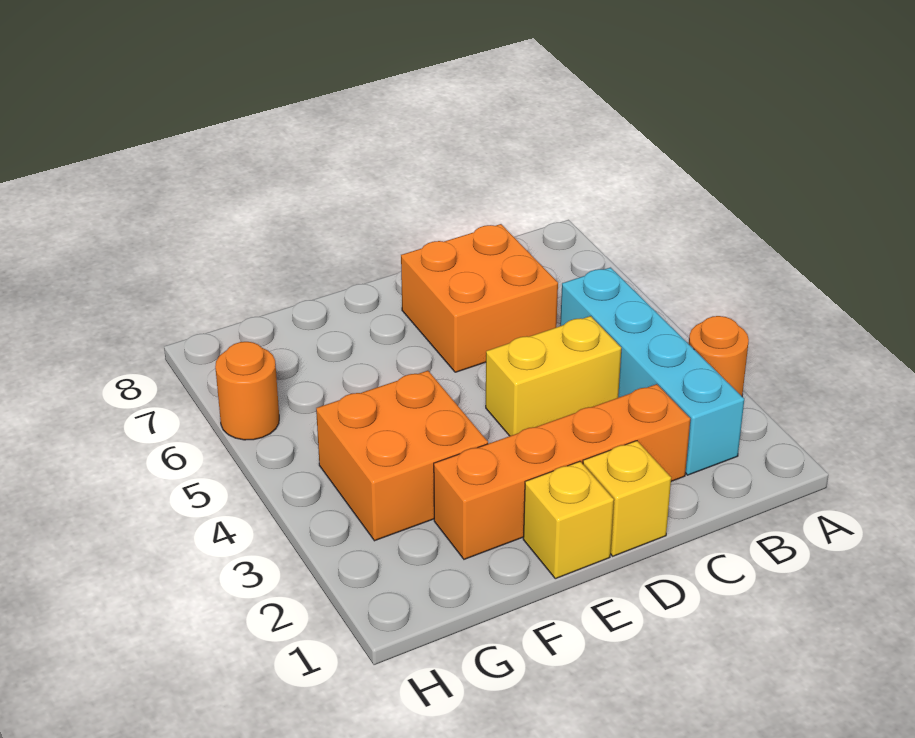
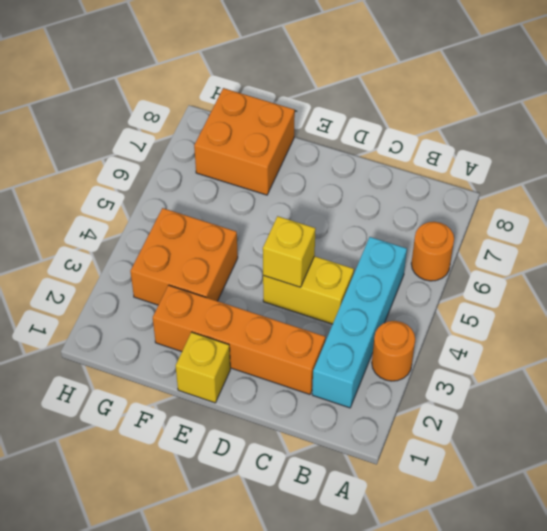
orange 2x2 brick [401,224,558,372] -> orange 2x2 brick moved to [194,88,295,195]
yellow 1x1 brick [583,441,671,556] -> yellow 1x1 brick moved to [263,216,316,287]
orange 1x1 round brick [215,342,279,440] -> orange 1x1 round brick moved to [411,222,454,281]

